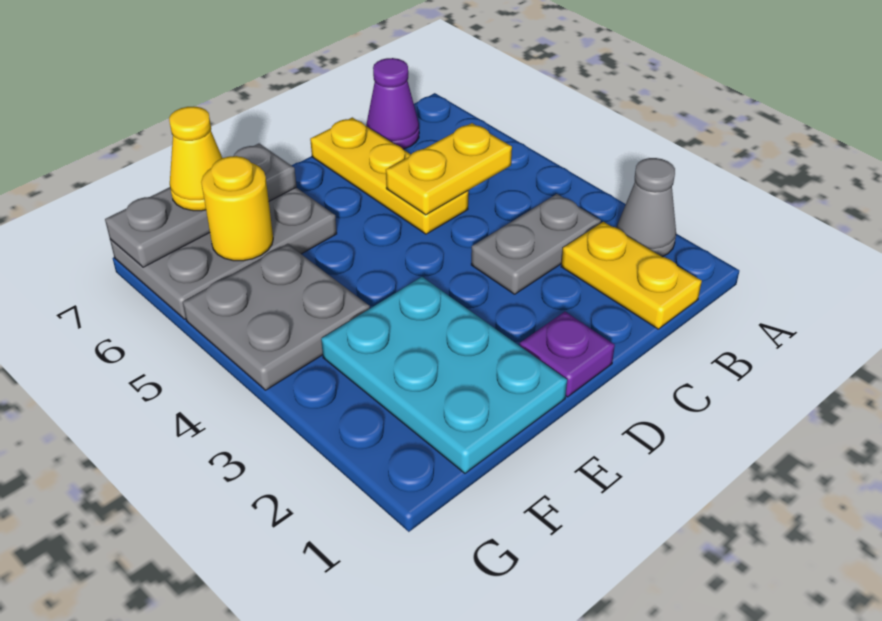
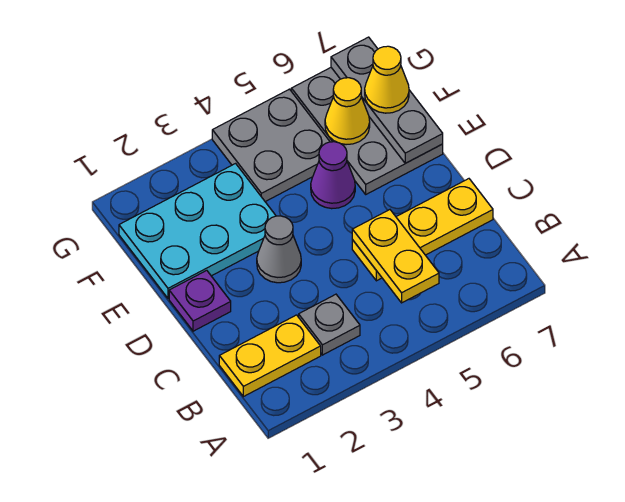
grey 1x1 cone [616,158,676,257] -> grey 1x1 cone moved to [257,216,301,283]
grey 1x2 plate [471,194,601,294] -> grey 1x1 plate [299,294,360,355]
purple 1x1 cone [366,58,419,149] -> purple 1x1 cone moved to [311,142,355,209]
yellow 1x1 round brick [201,156,273,261] -> yellow 1x1 cone [325,78,370,145]

